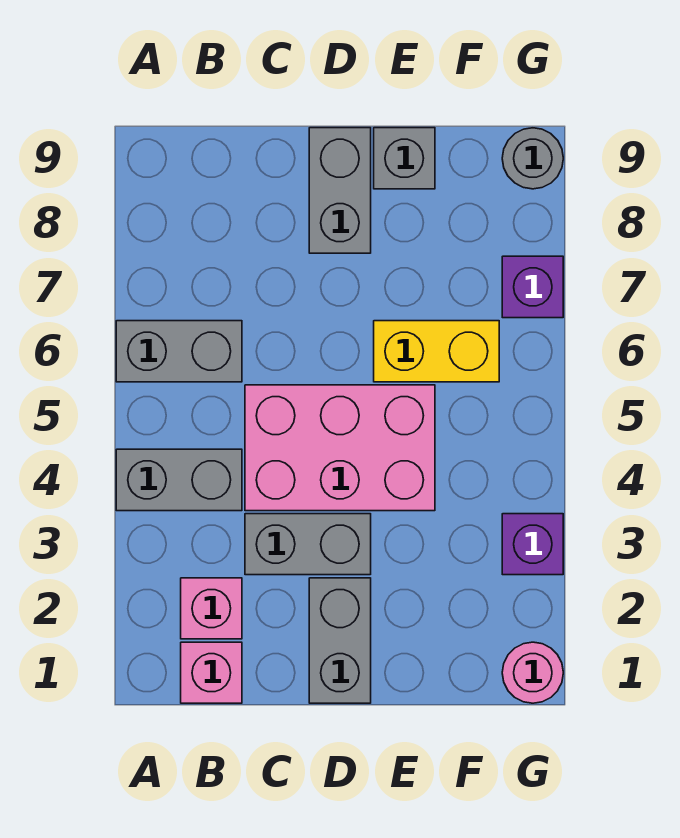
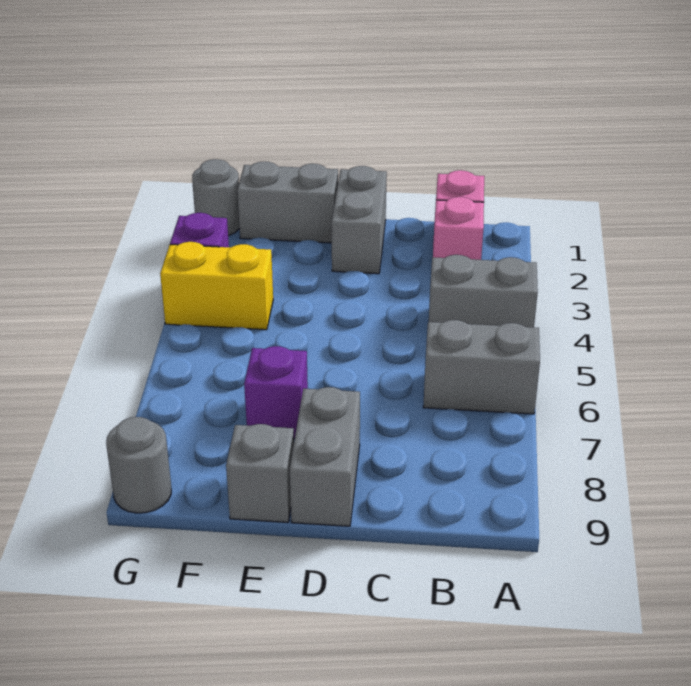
grey 1x2 brick [245,514,371,575] -> grey 1x2 brick moved to [237,162,338,243]
pink 2x3 brick [245,385,435,511] -> none
yellow 1x2 brick [374,321,499,382] -> yellow 1x2 brick moved to [160,242,273,330]
pink 1x1 round brick [502,642,563,703] -> grey 1x1 round brick [192,159,240,236]
purple 1x1 brick [502,256,563,318] -> purple 1x1 brick moved to [244,346,308,439]

